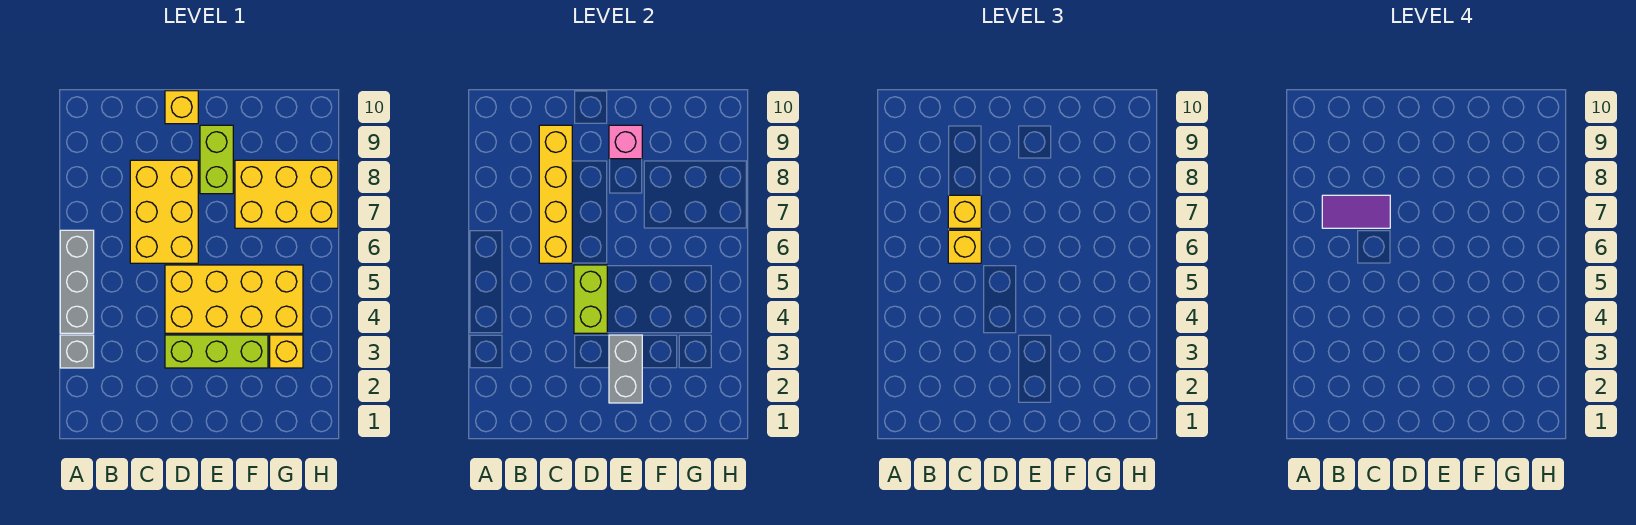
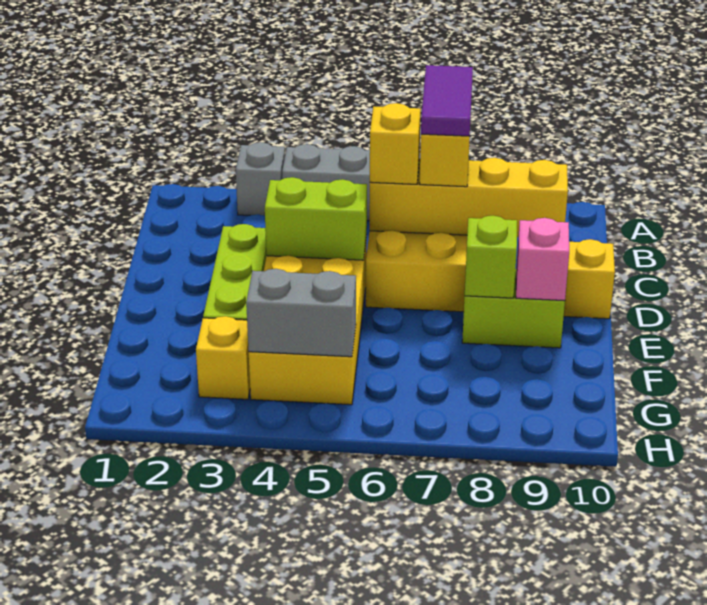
grey 1x2 brick [609,335,642,403] -> grey 1x2 brick moved to [246,269,356,357]
none -> lime 1x1 brick [465,216,517,298]
yellow 2x3 brick [235,160,338,228] -> none

